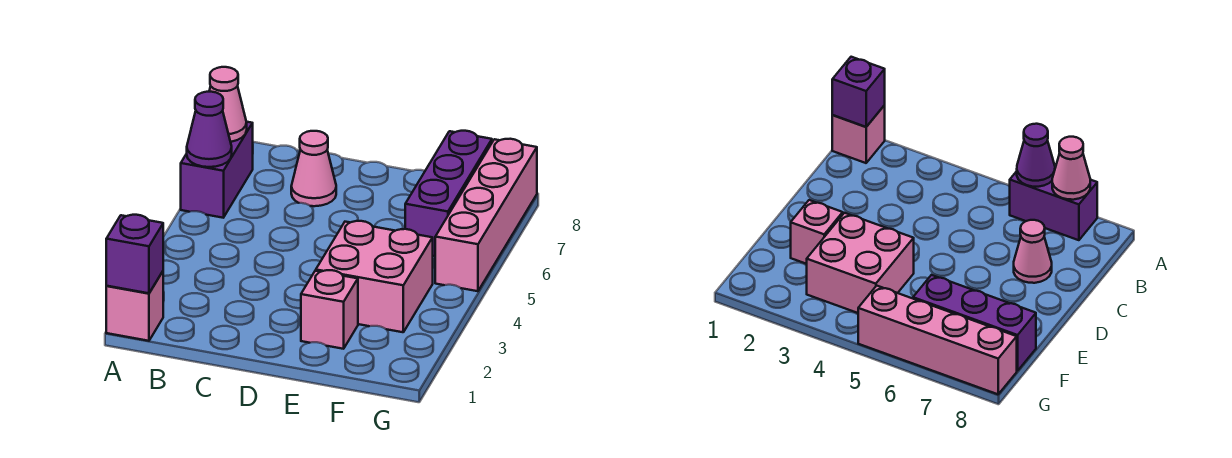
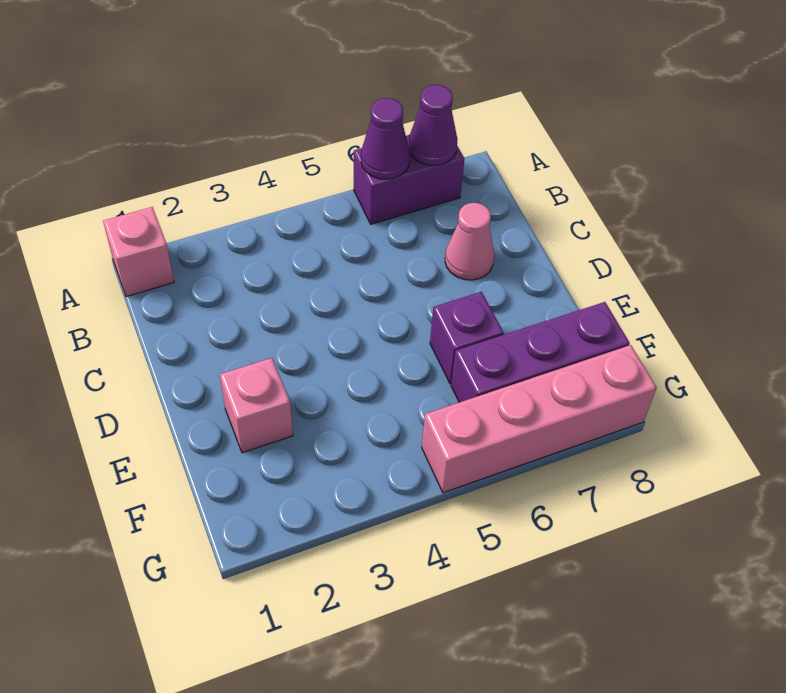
purple 1x1 brick [106,215,163,293] -> purple 1x1 brick moved to [430,292,504,384]
pink 1x1 cone [209,67,247,142] -> purple 1x1 cone [409,85,458,166]
pink 2x2 brick [316,221,433,332] -> none

